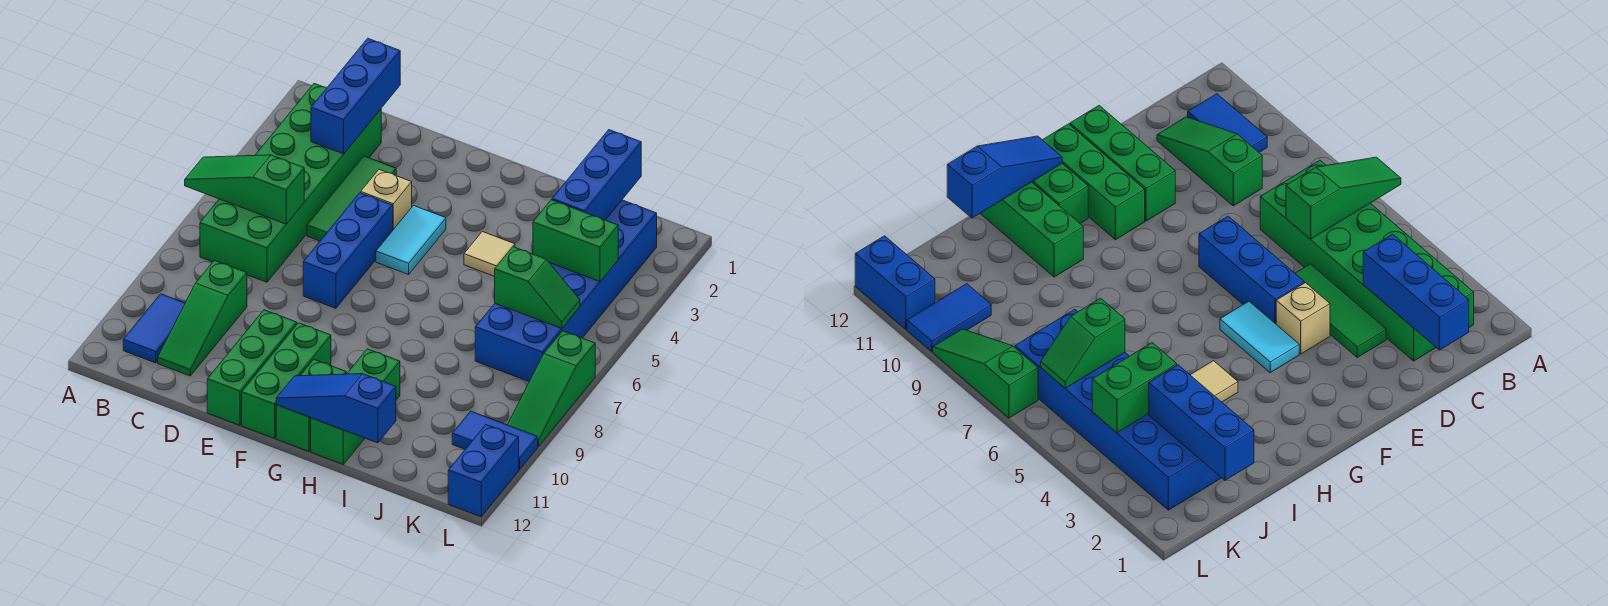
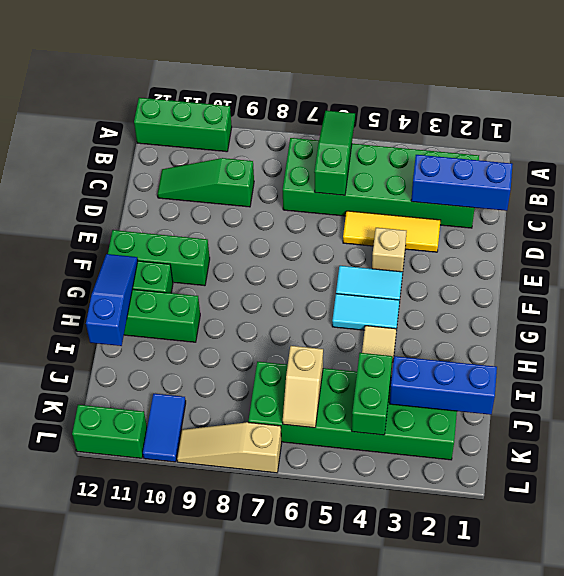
blue 1x2 tile [123,294,185,363] -> none
green 1x3 tile [307,156,396,241] -> yellow 1x3 tile [343,211,441,252]
blue 1x3 brick [303,193,393,308] -> none
green 1x3 brick [207,310,297,425] -> green 1x3 brick moved to [134,98,232,152]
none -> cyan 1x2 tile [332,294,400,331]
blue 2x6 brick [475,200,657,382] -> green 2x6 brick [248,362,457,460]
green 1x2 slope [495,247,580,328] -> tan 1x2 slope [283,346,323,428]
green 1x3 slope [508,331,595,446] -> tan 1x3 slope [177,422,282,473]
blue 1x2 brick [448,425,519,517] -> green 1x2 brick [72,405,147,458]

